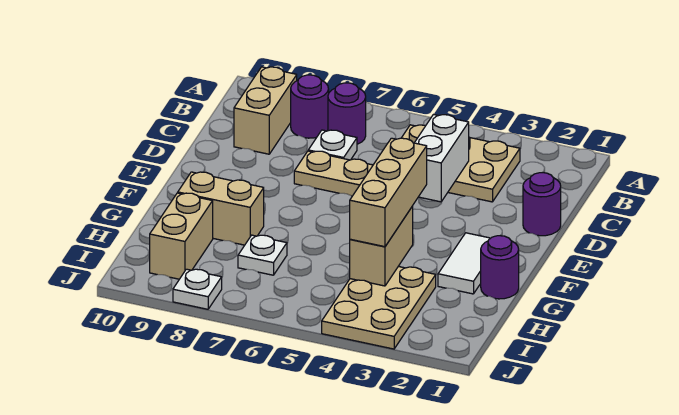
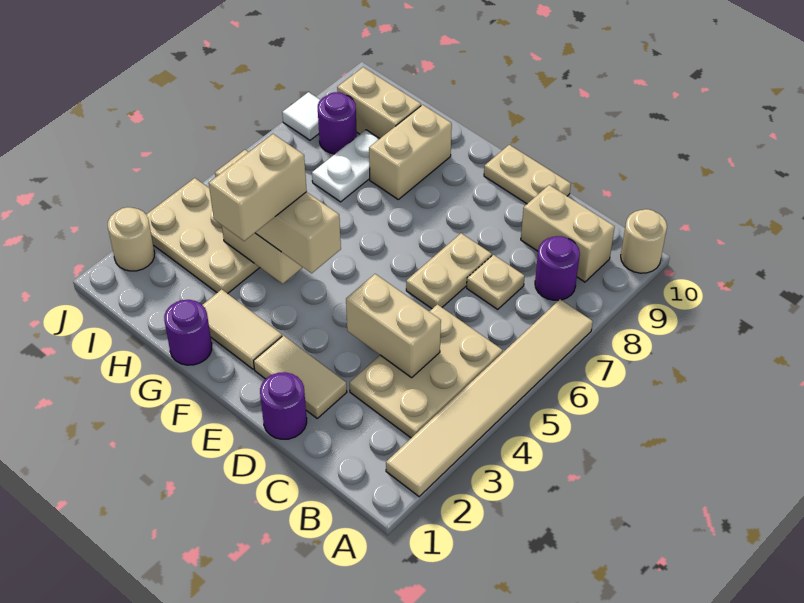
none -> tan 1x6 tile [386,299,593,497]
none -> tan 1x1 round brick [621,209,667,273]
purple 1x1 round brick [328,83,366,144] -> purple 1x1 round brick moved to [318,92,357,154]
white 1x2 brick [415,115,469,202] -> tan 1x2 brick [346,274,441,378]
white 1x1 plate [308,130,357,160] -> tan 1x1 plate [467,255,525,309]
none -> tan 1x2 tile [254,336,347,418]
none -> tan 1x2 plate [484,145,571,204]
white 1x2 tile [438,233,490,294] -> tan 1x2 tile [203,289,282,369]
none -> tan 1x2 brick [209,134,307,241]
white 1x1 plate [238,235,287,275] -> white 1x2 plate [312,130,380,202]
none -> tan 1x1 round brick [108,207,155,271]
white 1x1 plate [173,269,222,309] -> white 1x1 tile [282,92,320,140]

